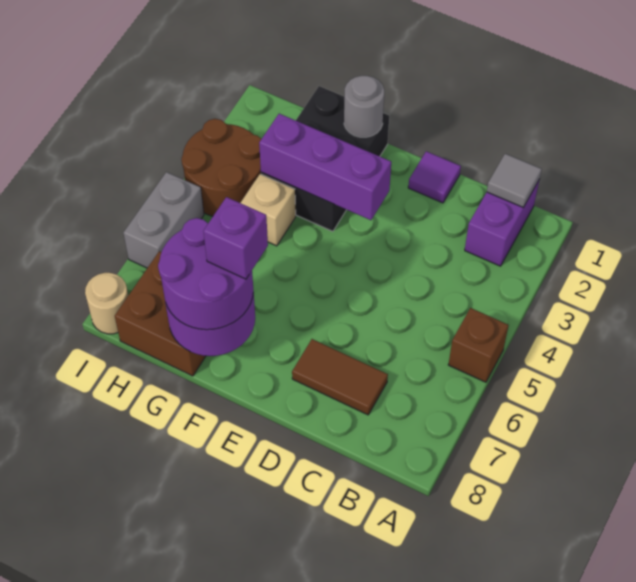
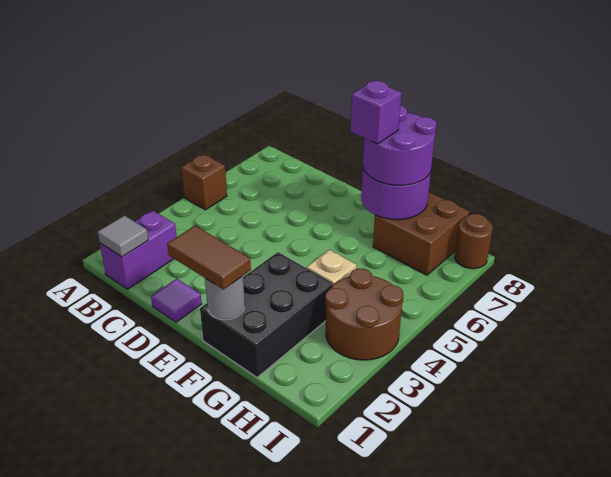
brown 1x2 tile [292,339,388,415] -> brown 1x2 tile moved to [167,226,251,289]
purple 1x3 brick [259,114,391,220] -> none
grey 1x2 brick [124,172,204,268] -> none
tan 1x1 round brick [85,273,128,334] -> brown 1x1 round brick [455,214,493,269]

